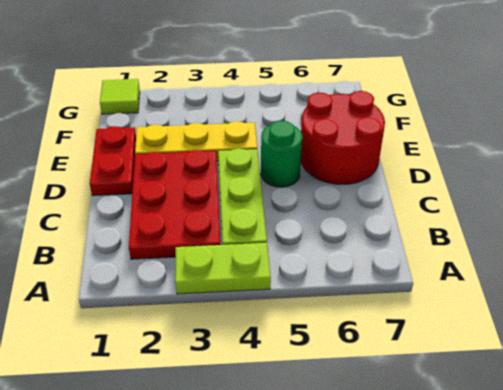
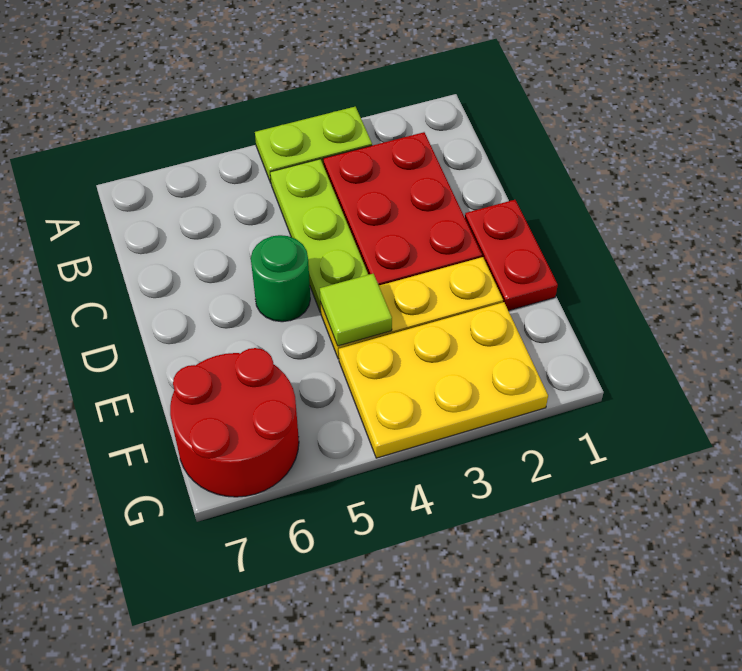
red 2x2 round brick [301,91,385,184] -> red 2x2 round brick moved to [170,348,299,497]
none -> yellow 2x3 plate [339,302,548,458]
lime 1x1 tile [100,79,140,114] -> lime 1x1 tile moved to [320,274,392,346]

